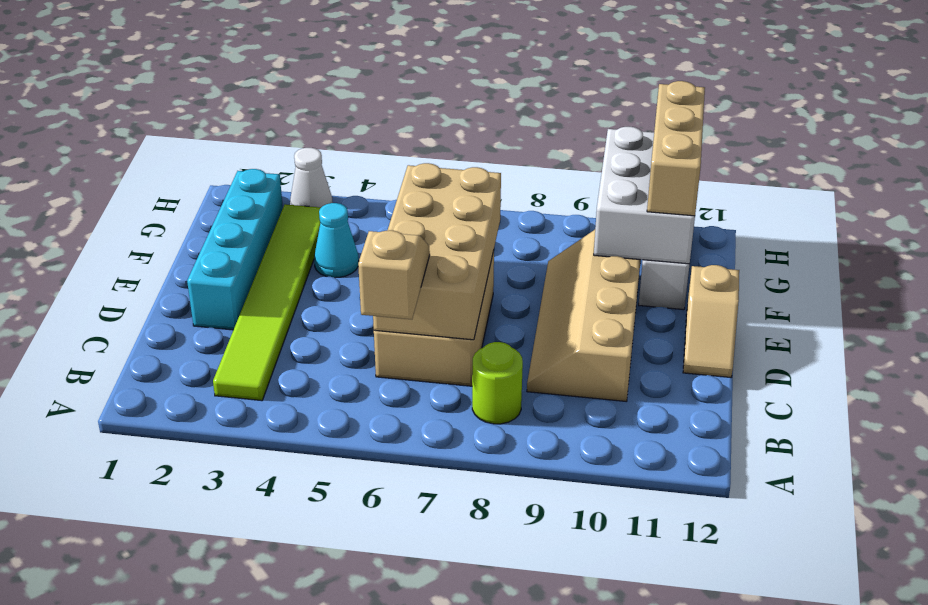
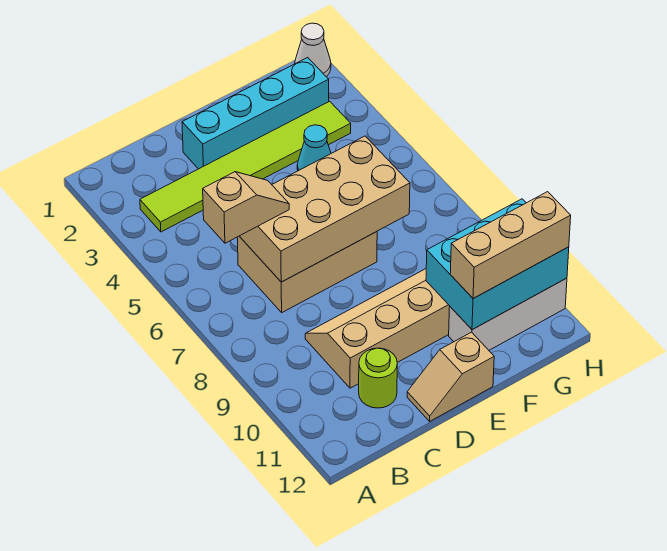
lime 1x1 round brick [472,342,523,424] -> lime 1x1 round brick moved to [359,348,397,408]
white 2x3 brick [594,127,695,264] -> cyan 2x3 brick [426,199,569,330]
white 1x1 cone [290,148,333,207] -> white 1x1 cone moved to [295,23,331,76]

